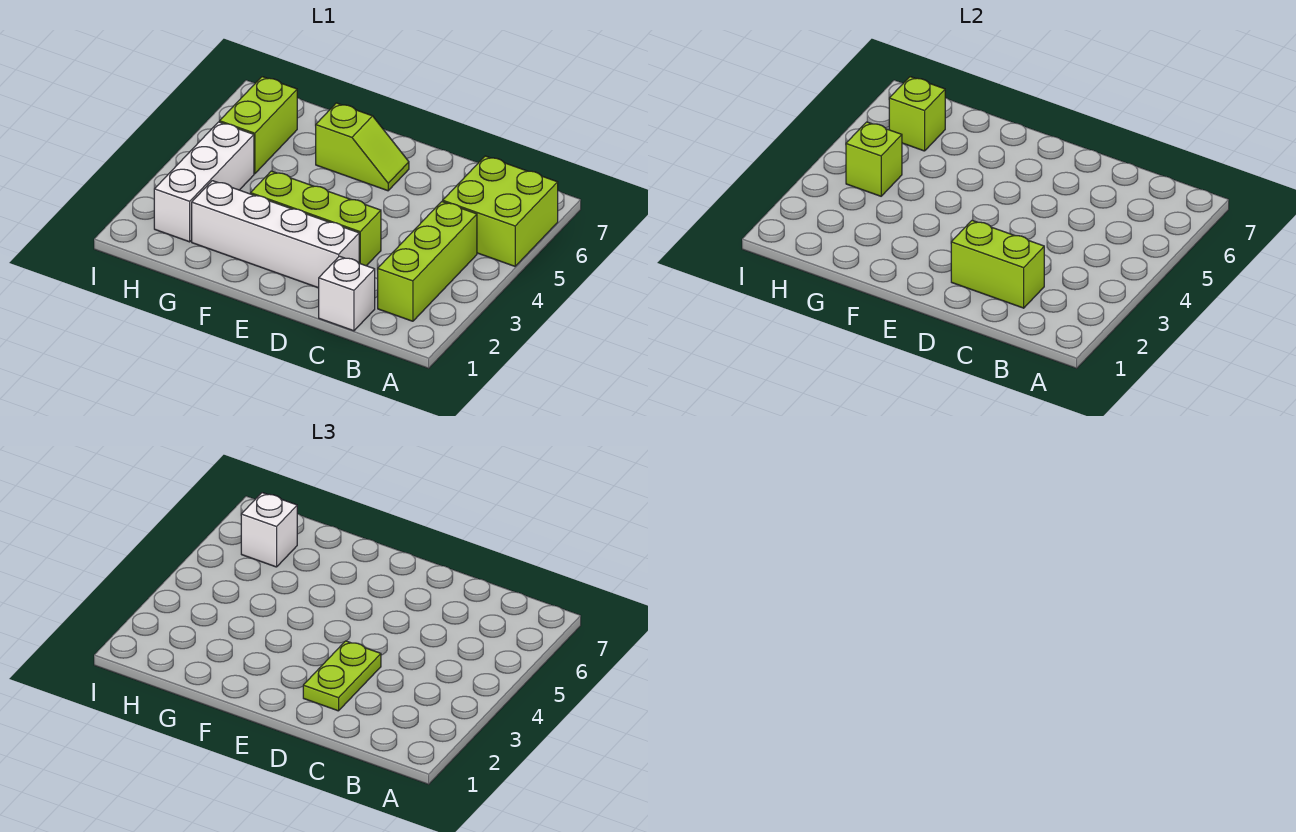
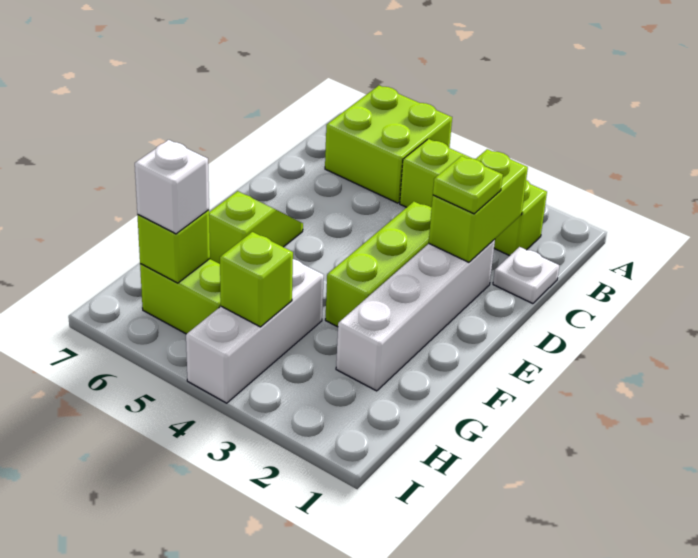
white 1x1 brick [319,256,375,331] -> white 1x1 plate [493,247,559,304]
lime 1x2 plate [303,641,381,711] -> lime 1x1 plate [433,156,503,214]
white 1x3 brick [154,122,254,242] -> white 1x3 brick turned to [186,259,324,403]

